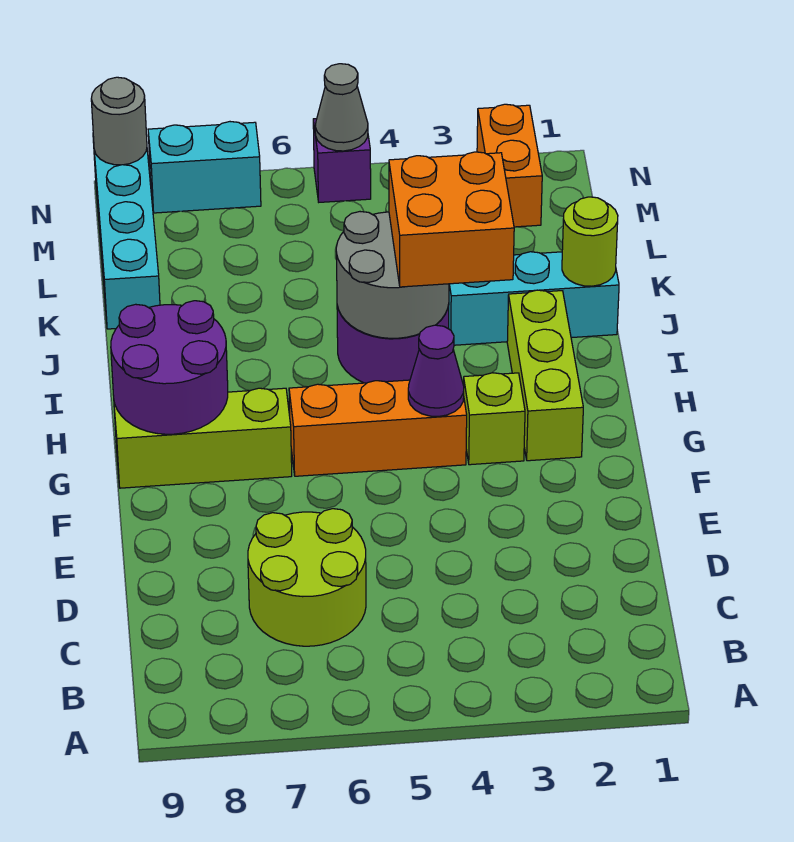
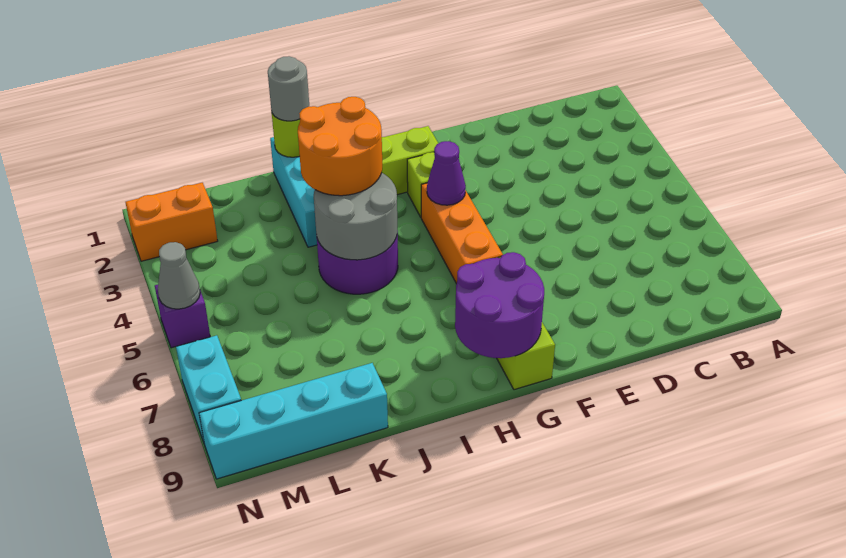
lime 2x2 round brick [248,509,366,646] -> none
orange 2x2 brick [389,152,514,287] -> orange 2x2 round brick [298,97,382,196]
grey 1x1 round brick [91,77,147,165] -> grey 1x1 round brick moved to [268,56,309,121]

